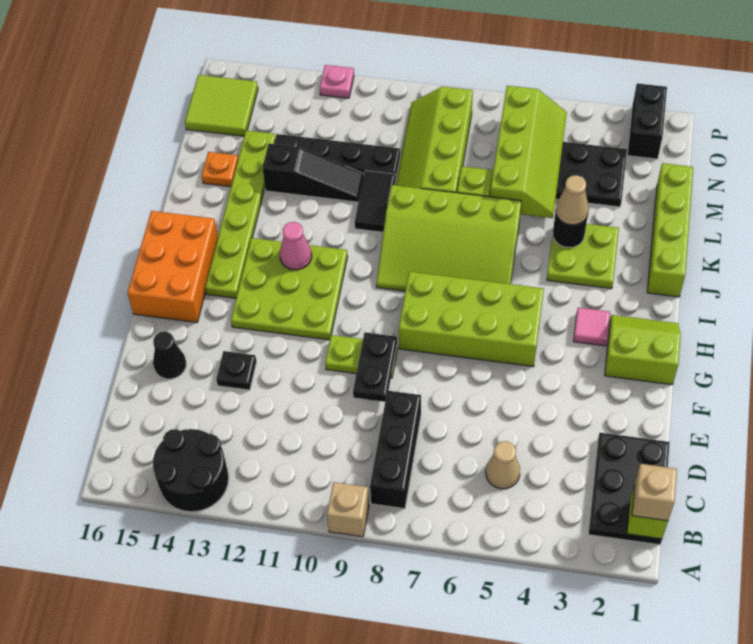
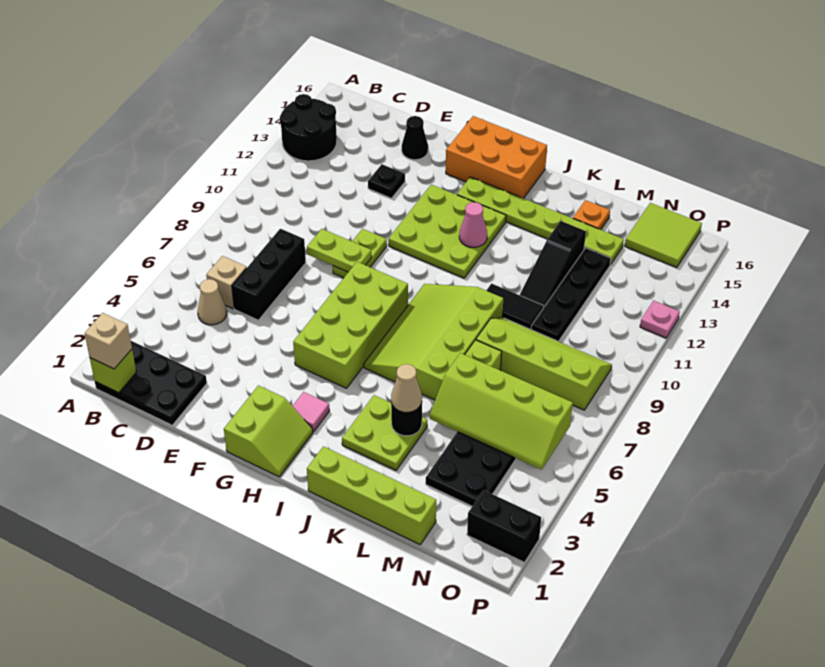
tan 1x1 brick [327,482,369,537] -> tan 1x1 brick moved to [206,256,247,309]
black 1x3 brick [370,391,421,509] -> black 1x3 brick turned to [232,229,306,320]
black 1x2 plate [353,332,397,402] -> lime 1x2 plate [307,229,371,272]

